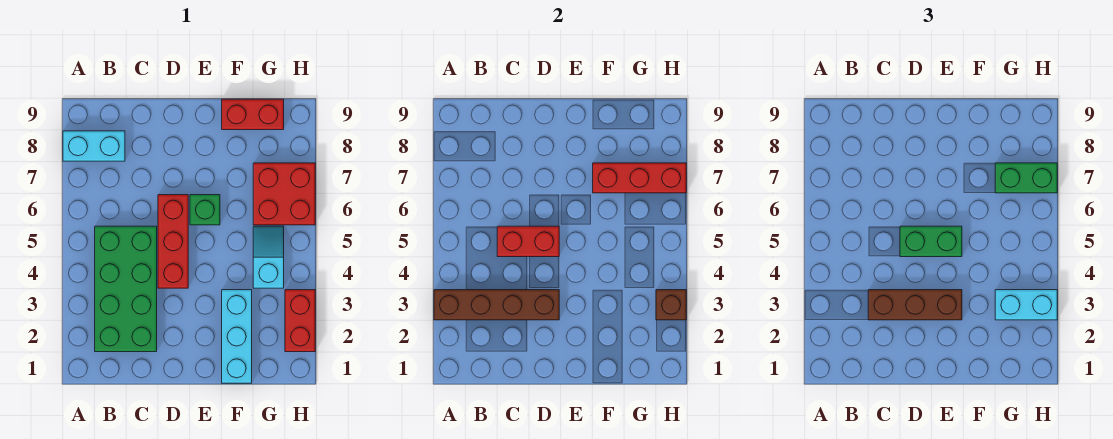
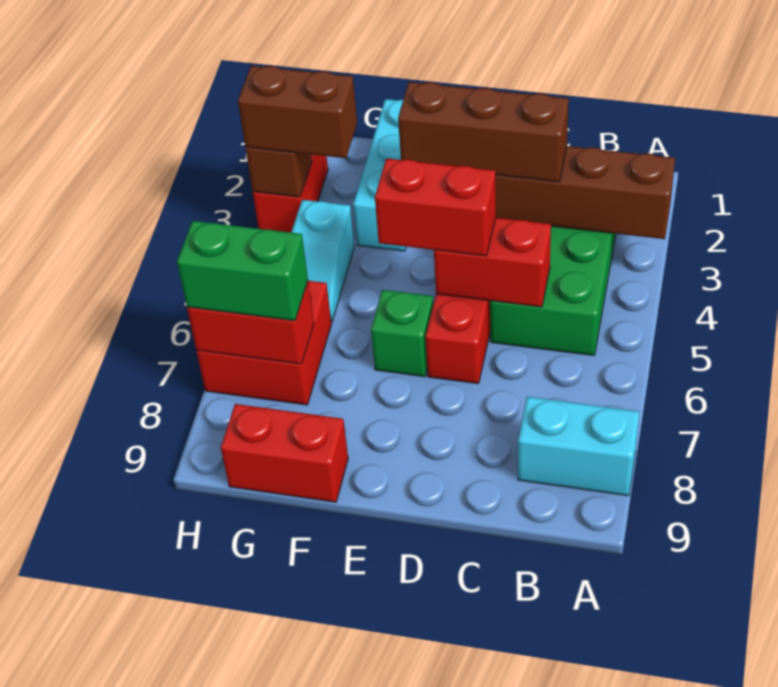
green 1x2 brick [900,226,962,257] -> red 1x2 brick [375,158,496,256]
red 1x3 brick [593,163,686,193] -> red 1x2 brick [187,282,314,364]
cyan 1x2 brick [995,290,1057,320] -> brown 1x2 brick [238,66,357,158]

